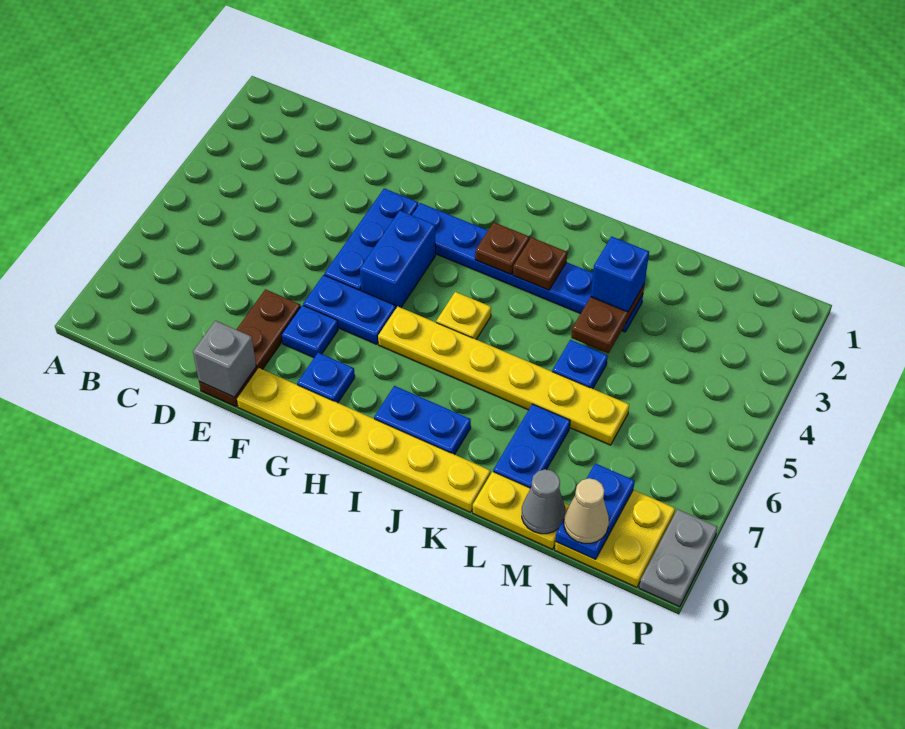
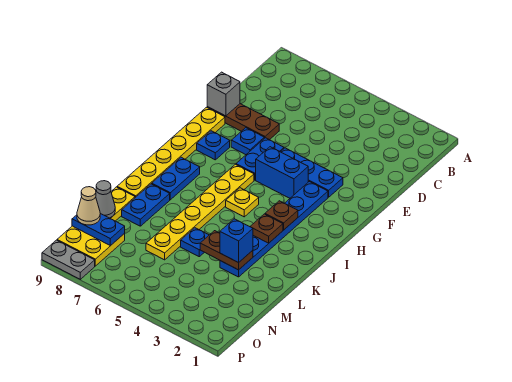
blue 1x2 plate [493,404,570,488] -> blue 1x2 plate turned to [122,184,170,226]

